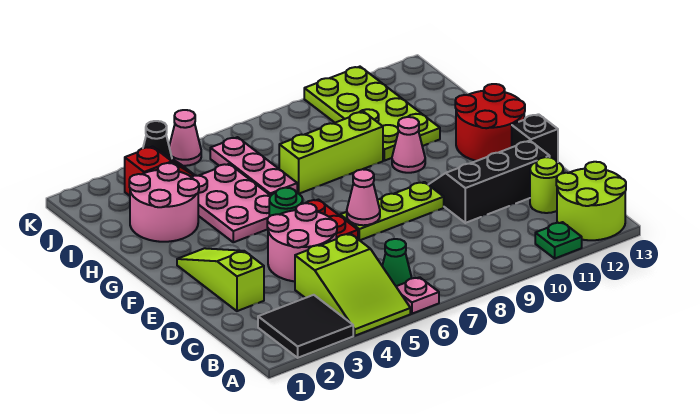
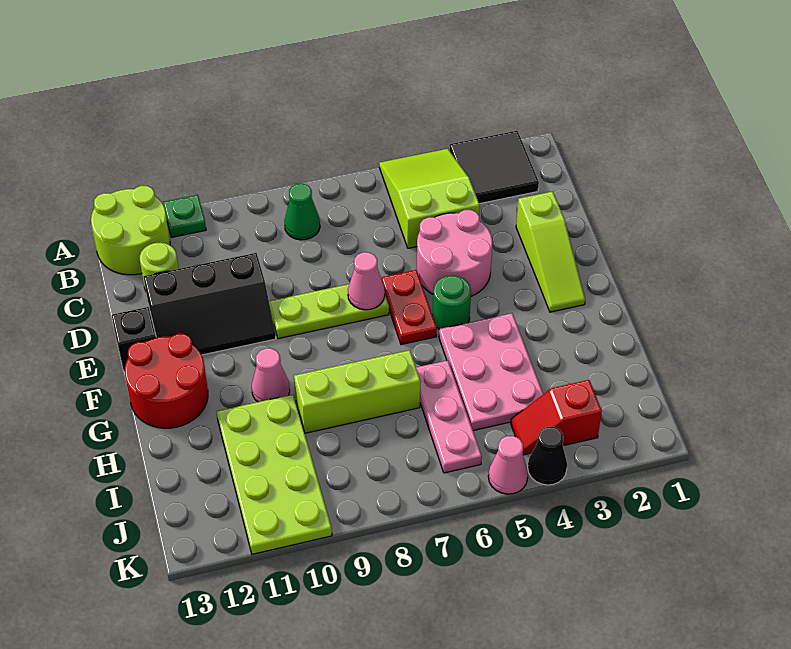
pink 1x1 plate [396,277,439,314] -> none
green 1x1 cone [382,239,412,286] -> green 1x1 cone moved to [284,184,320,240]
pink 2x2 round brick [129,163,199,242] -> none

